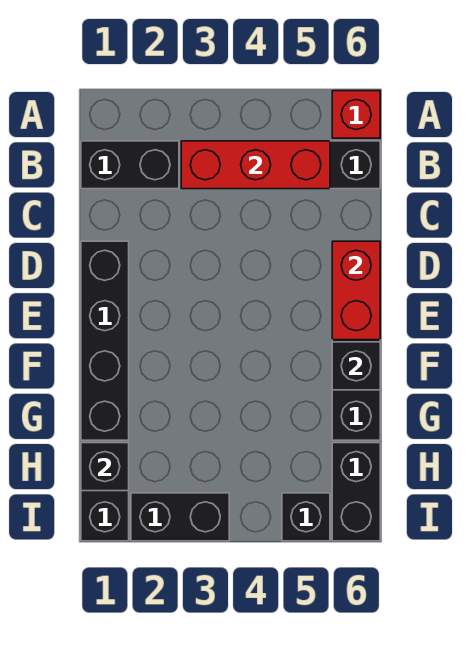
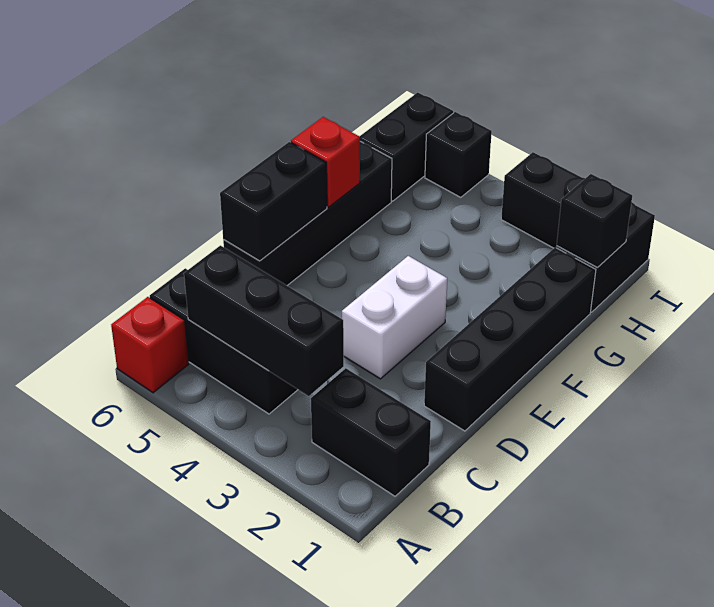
red 1x3 brick [181,141,330,189] -> black 1x3 brick [184,246,344,396]
none -> white 1x2 brick [342,256,447,379]
red 1x2 brick [332,241,380,340] -> black 1x2 brick [220,142,327,261]
black 1x1 brick [332,342,380,390] -> red 1x1 brick [291,117,360,207]

